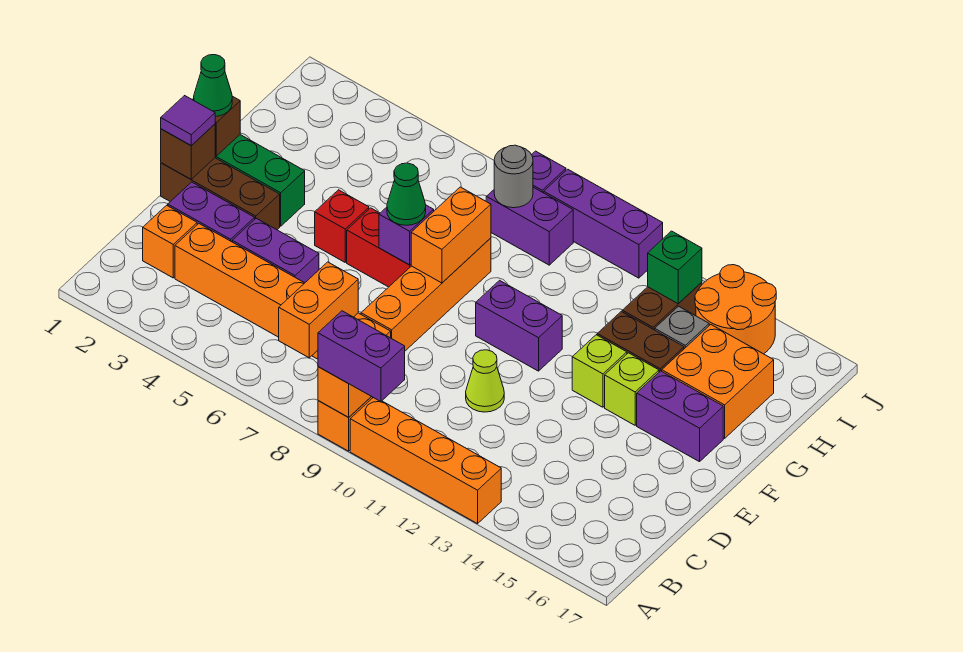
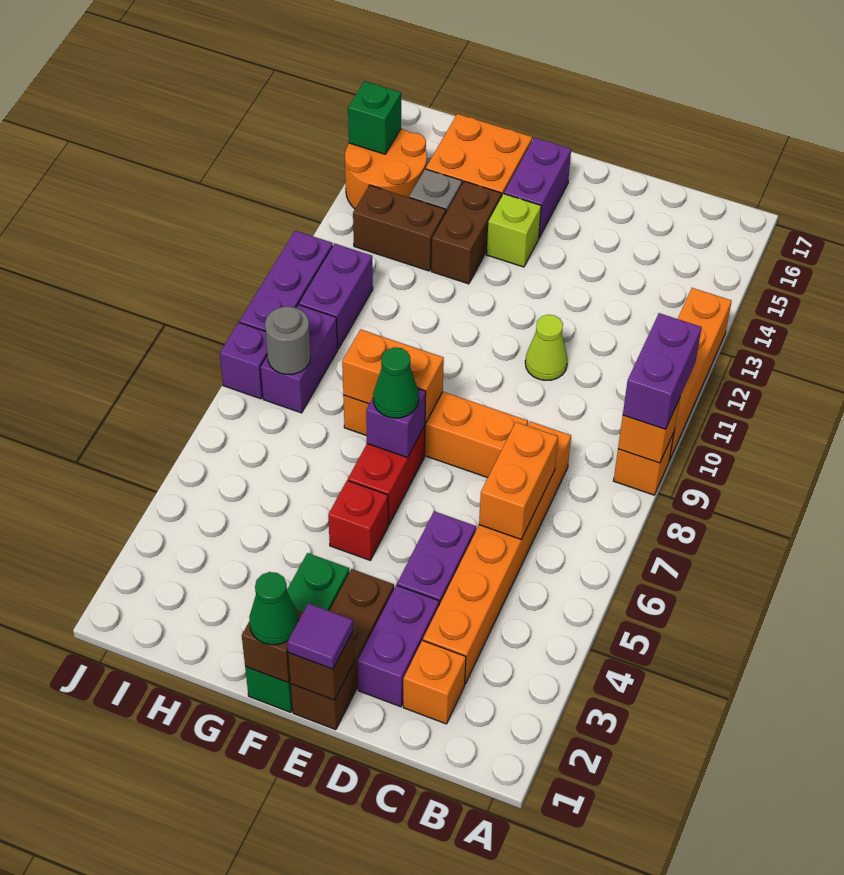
orange 1x2 brick [279,262,358,358] -> orange 1x2 brick turned to [479,422,558,539]
purple 1x2 brick [476,280,562,371] -> purple 1x2 brick moved to [299,244,373,349]
lime 1x1 brick [572,335,627,407] -> none
green 1x1 brick [648,231,702,304] -> green 1x1 brick moved to [348,81,401,154]

